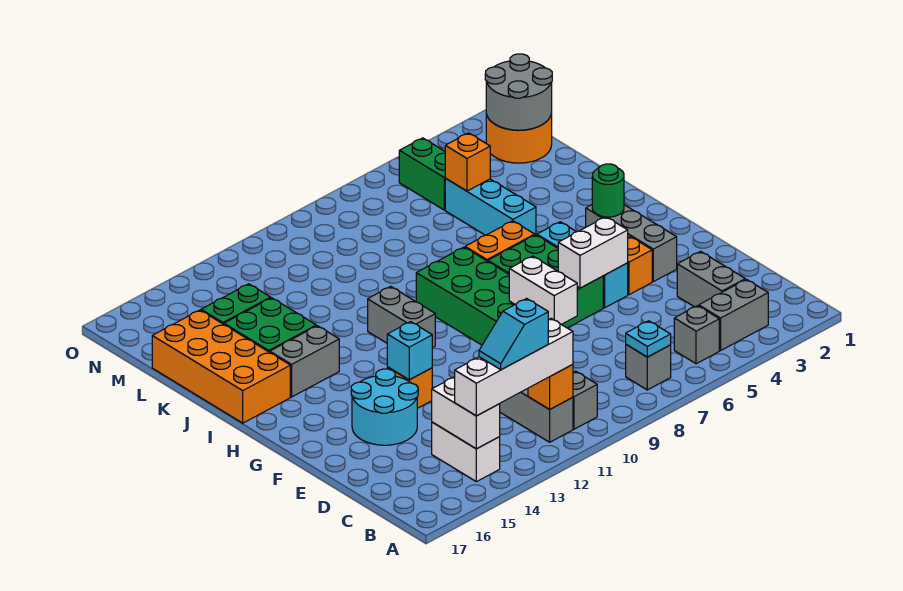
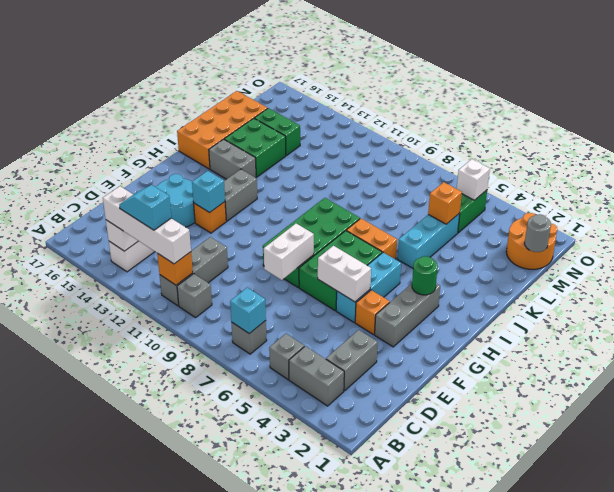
cyan 1x1 plate [626,321,671,357] -> cyan 1x1 brick [230,288,266,334]
grey 1x2 brick [368,286,435,348] -> grey 1x2 brick moved to [224,169,257,221]
grey 2x2 round brick [485,54,552,130] -> grey 1x1 round brick [525,214,551,252]
none -> white 1x1 brick [457,159,490,200]

